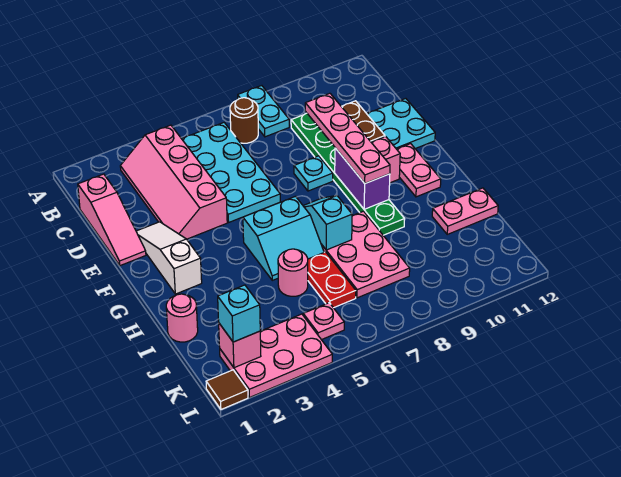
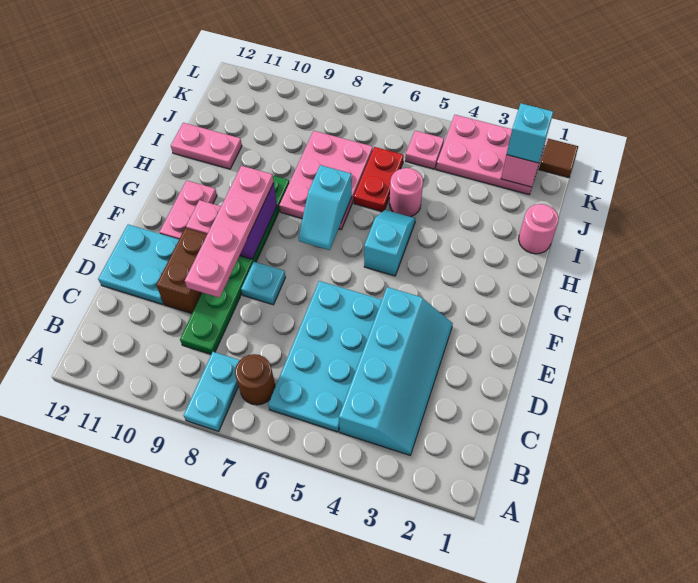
pink 2x4 slope [120,125,227,239] -> cyan 2x4 slope [339,287,453,455]
pink 1x3 slope [78,174,146,266] -> none
white 1x3 slope [136,222,202,294] -> none
cyan 2x2 slope [243,196,324,280] -> cyan 1x2 slope [364,210,415,276]

